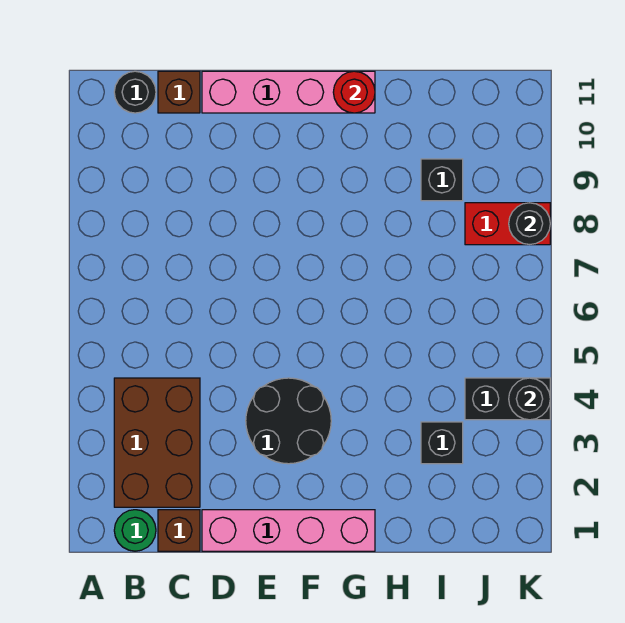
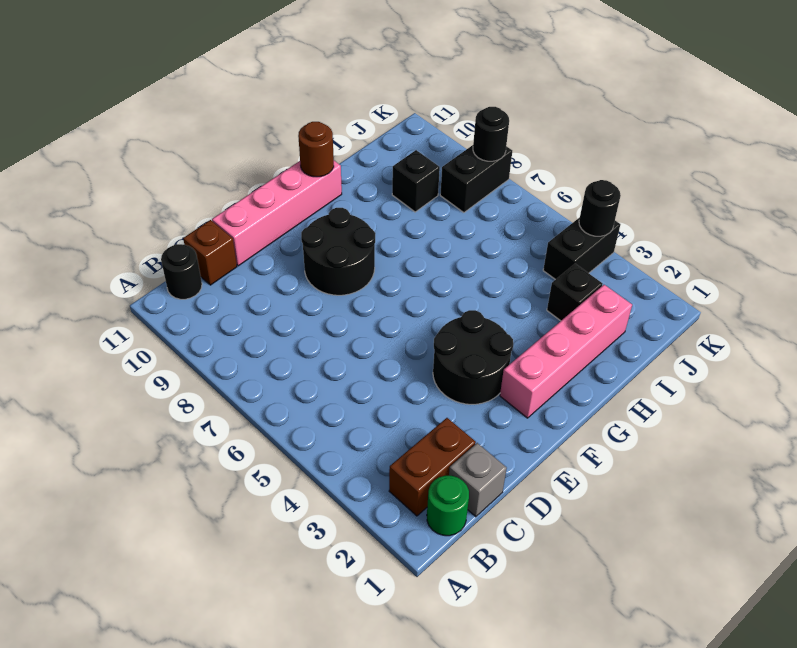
brown 2x3 brick [114,378,200,507] -> brown 1x2 brick [389,418,476,516]
brown 1x1 brick [158,510,200,551] -> grey 1x1 brick [449,443,507,517]
pink 1x4 brick [202,510,375,551] -> pink 1x4 brick moved to [500,285,632,418]
none -> black 2x2 round brick [301,208,375,295]
red 1x1 round brick [333,71,375,113] -> brown 1x1 round brick [298,122,334,177]
red 1x2 brick [465,203,550,245] -> black 1x2 brick [440,145,512,213]

